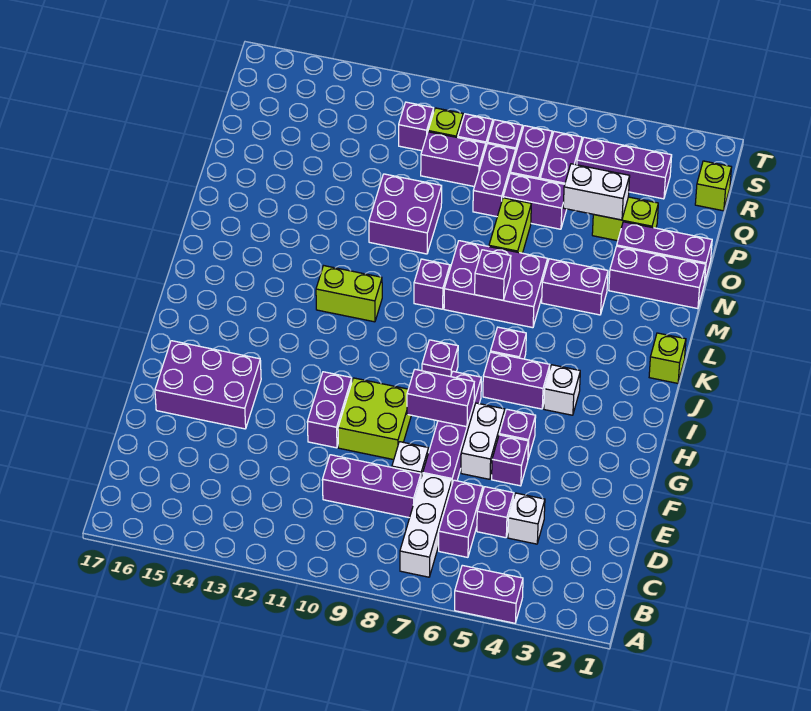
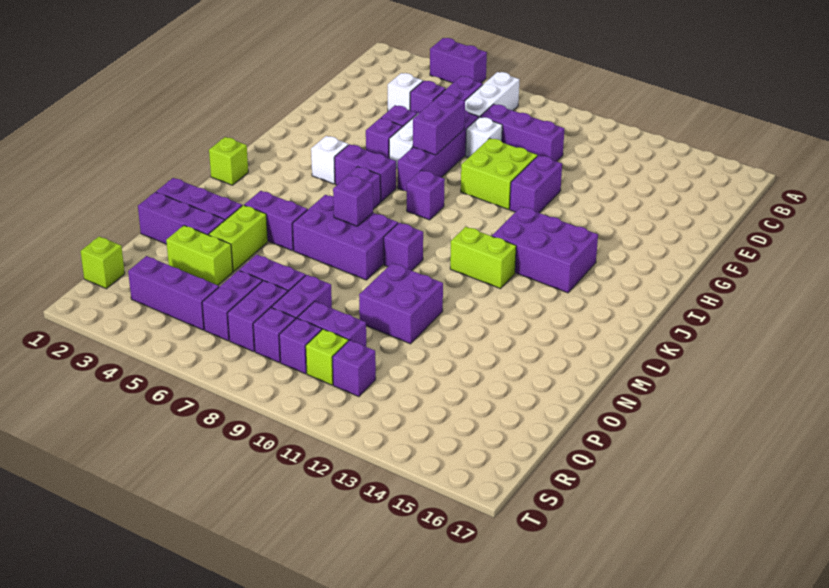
purple 2x3 brick [155,341,261,429] -> purple 2x3 brick moved to [492,207,598,293]
purple 1x2 brick [407,369,474,427] -> purple 1x2 brick turned to [413,93,465,155]
lime 1x2 brick [489,198,531,253] -> lime 1x2 brick moved to [209,205,268,271]
white 1x2 brick [563,164,630,220] -> none

